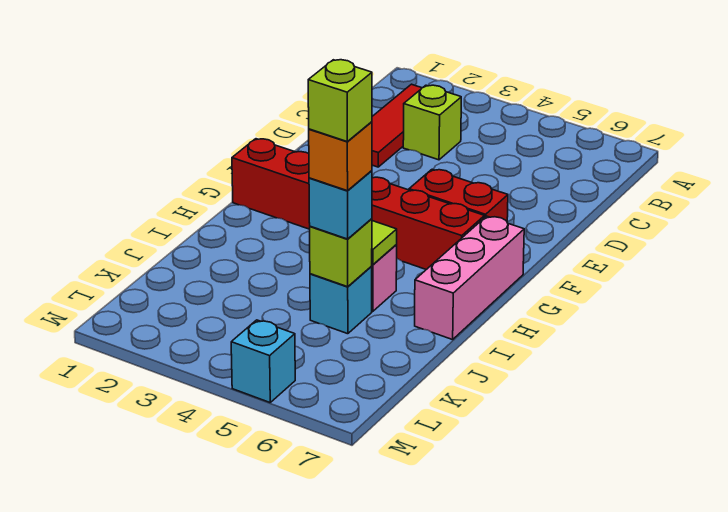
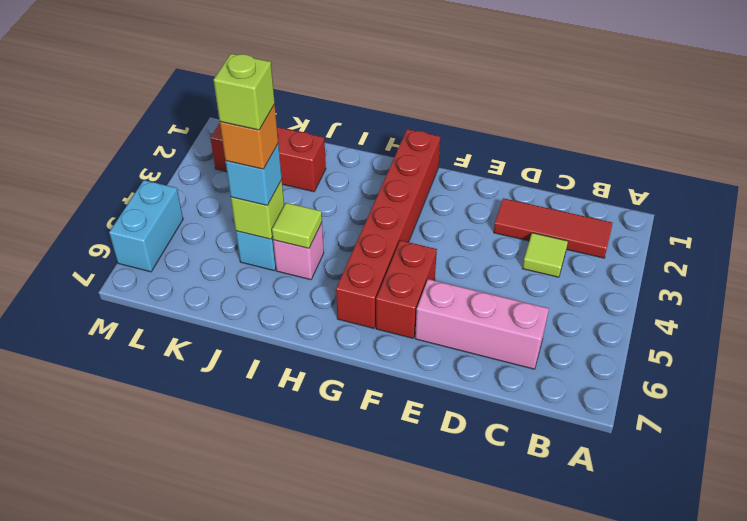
lime 1x1 brick [403,85,461,160] -> lime 1x1 tile [522,233,568,277]
pink 1x3 brick [415,216,524,340] -> pink 1x3 brick moved to [415,279,549,369]
none -> red 1x3 brick [210,123,326,192]
cyan 1x1 brick [231,320,295,402] -> cyan 1x2 brick [109,180,183,272]

